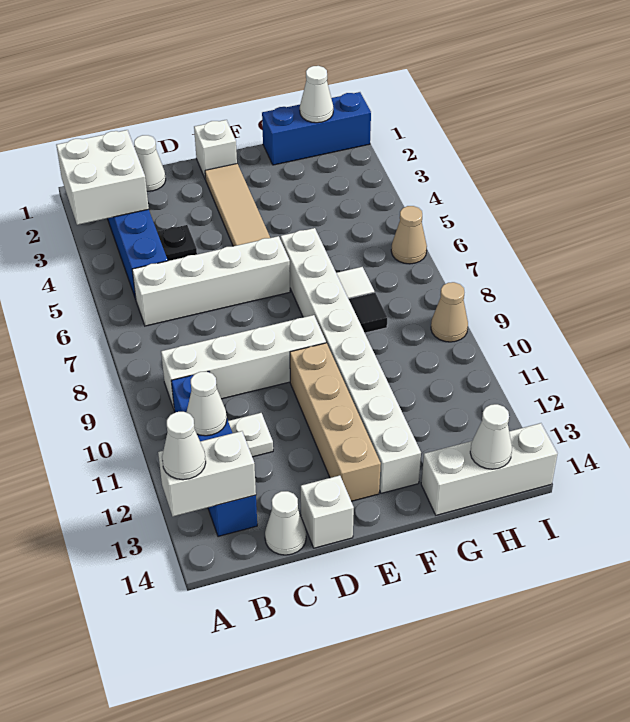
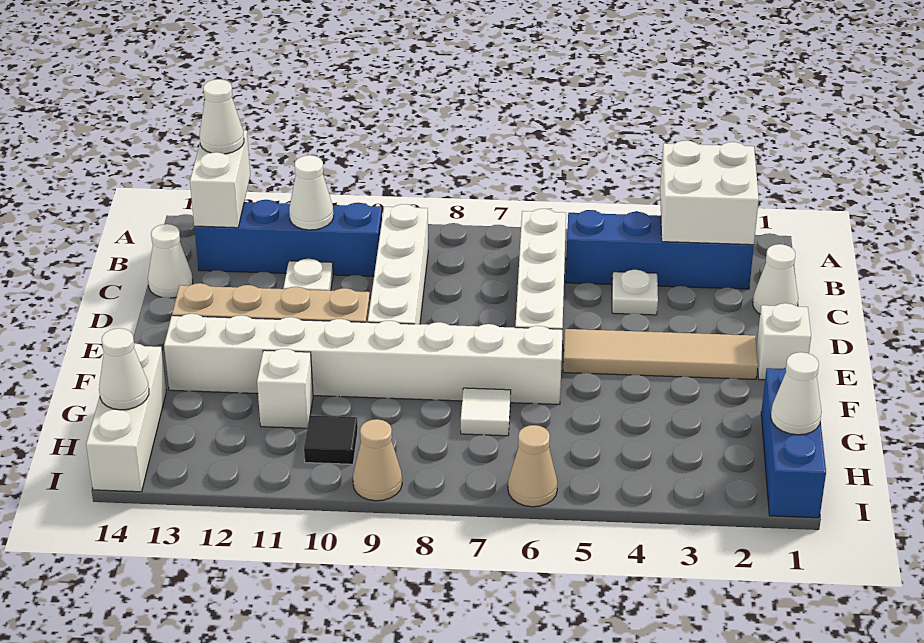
black 1x1 plate [157,225,197,261] -> white 1x1 plate [612,270,658,315]
white 1x1 brick [301,475,354,548] -> white 1x1 brick moved to [257,349,313,428]
black 1x1 tile [349,292,387,333] -> black 1x1 tile moved to [304,416,358,464]

